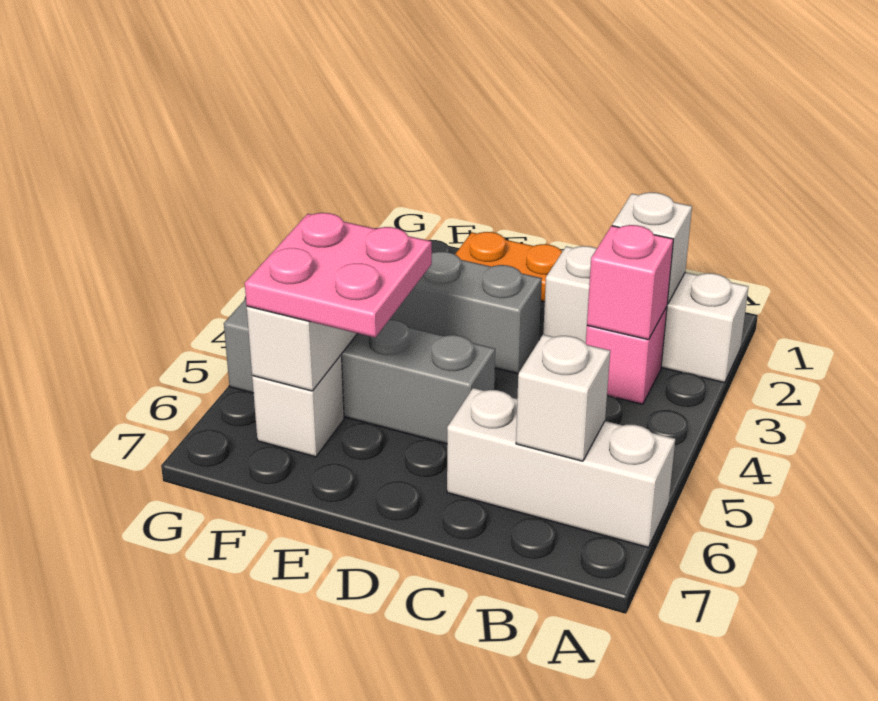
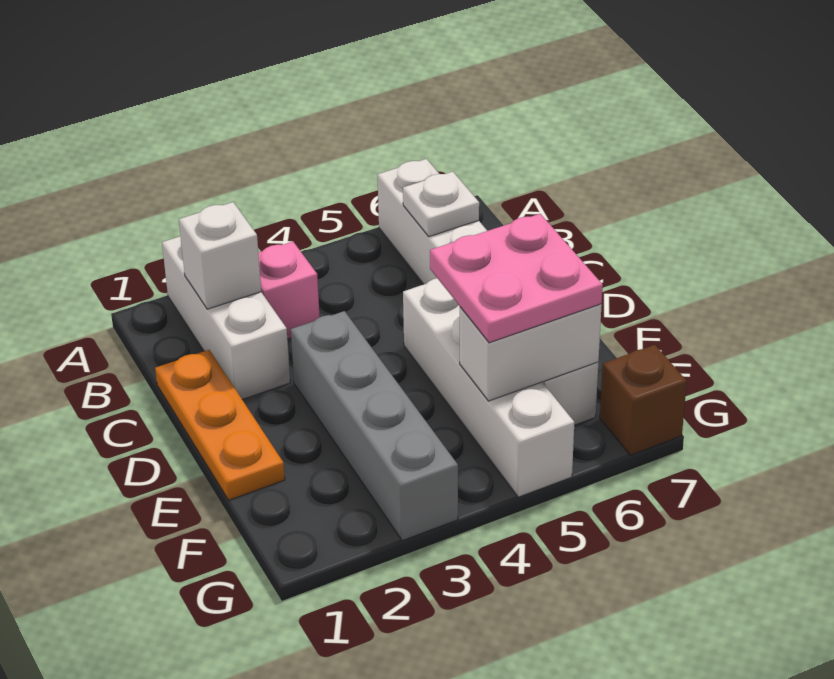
pink 1x1 brick [587,225,673,340] -> none
white 1x1 brick [516,335,610,461] -> white 1x1 plate [403,172,479,237]
grey 1x4 brick [224,299,495,444] -> white 1x4 brick [403,278,574,497]
none -> brown 1x1 brick [600,345,687,455]

